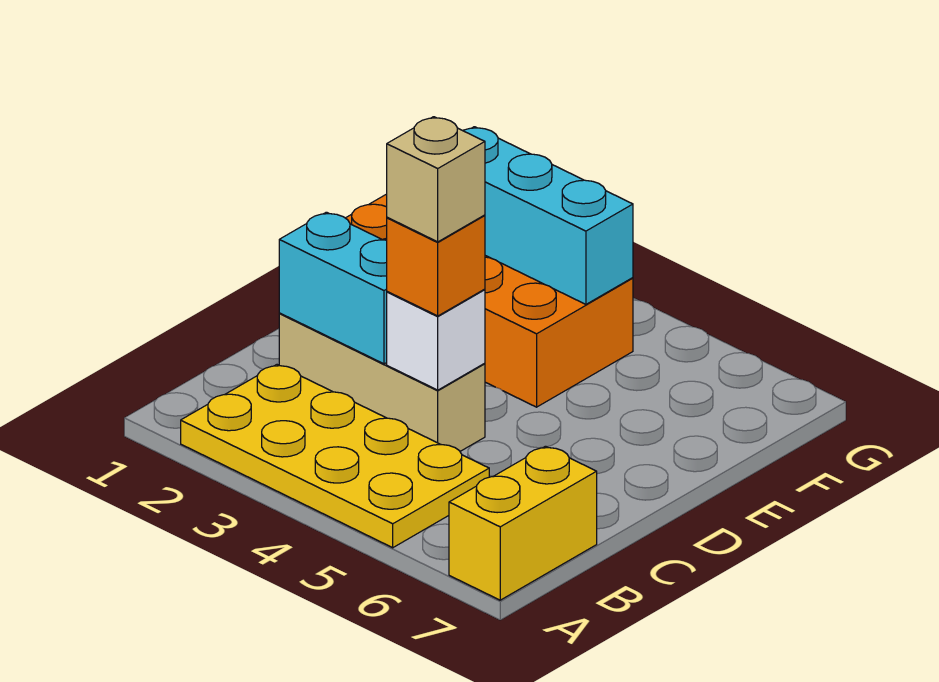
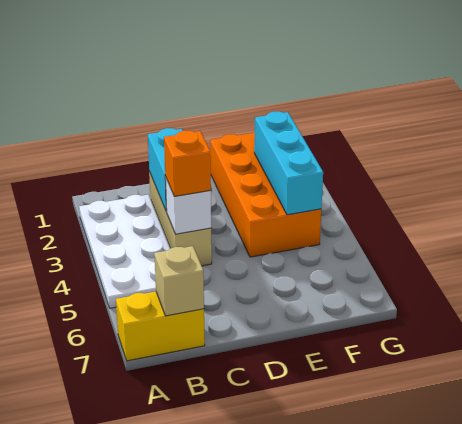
yellow 2x4 plate [181,365,489,548] -> white 2x4 plate [79,195,170,308]
tan 1x1 brick [387,117,485,242] -> tan 1x1 brick moved to [154,246,204,316]

